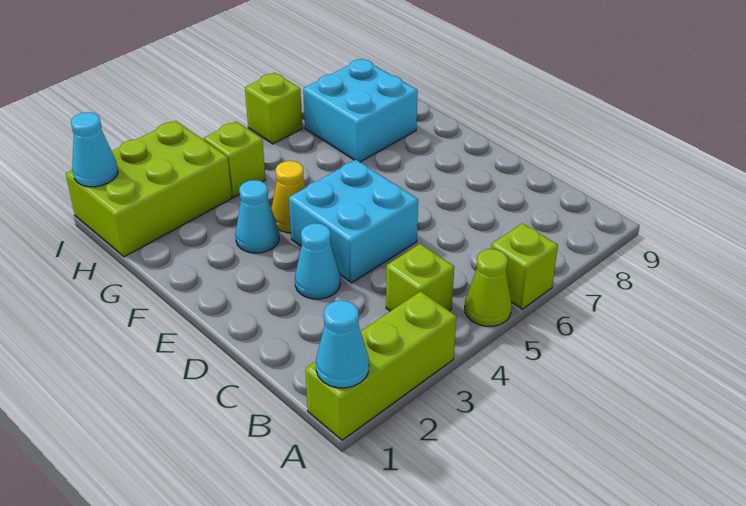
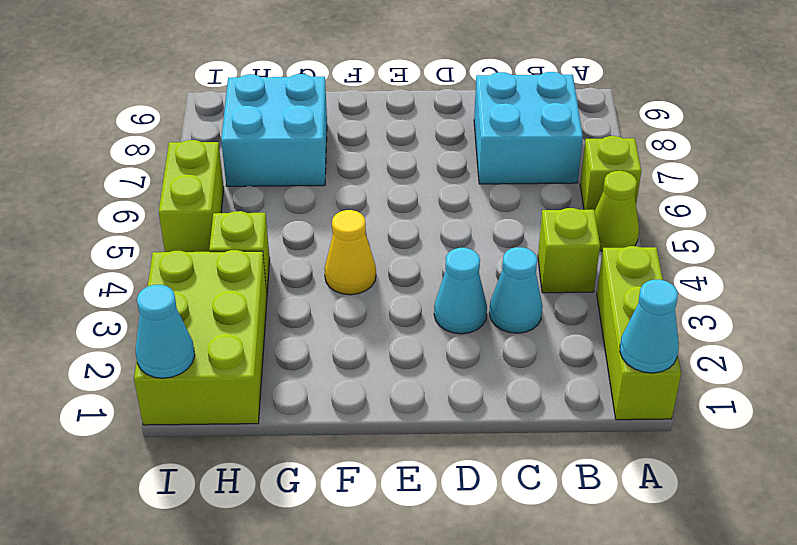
cyan 2x2 brick [289,160,418,283] -> cyan 2x2 brick moved to [474,72,583,184]
cyan 1x1 cone [235,180,279,253] -> cyan 1x1 cone moved to [489,247,542,333]
lime 1x1 brick [245,73,302,144] -> lime 1x2 brick [159,140,224,252]

